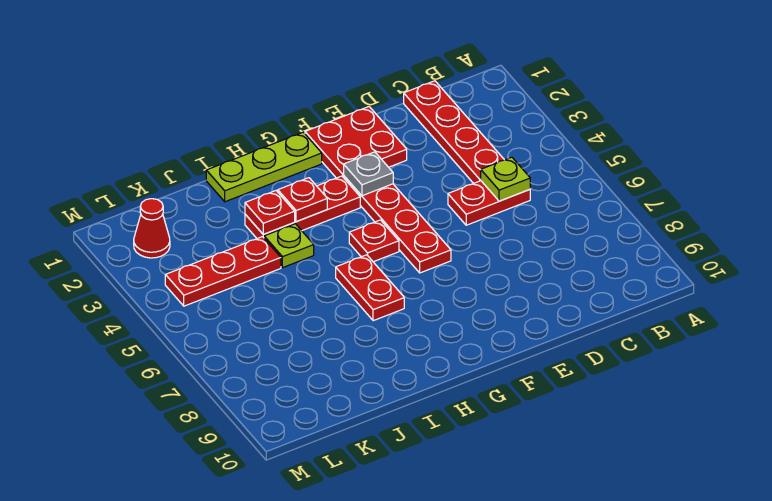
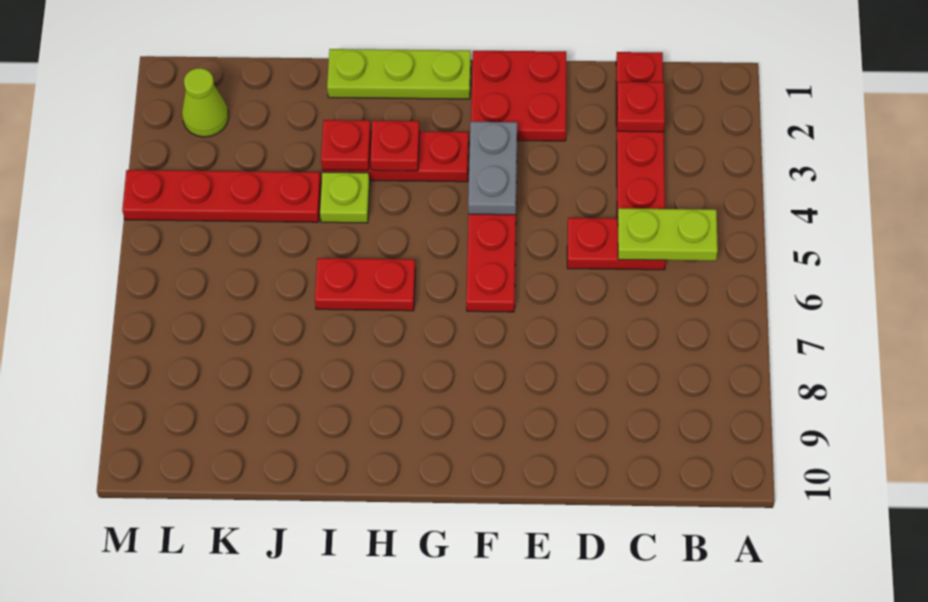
lime 1x1 plate [481,157,530,201] -> lime 1x2 plate [618,208,718,261]
grey 1x1 plate [344,152,393,196] -> grey 1x2 plate [468,122,517,215]
red 1x1 plate [349,220,399,262] -> red 1x1 plate moved to [617,82,665,132]
red 1x2 plate [336,255,404,321] -> red 1x2 plate turned to [315,258,416,311]
red 1x3 plate [165,237,281,306] -> red 1x4 plate [122,170,321,222]
red 1x1 cone [134,199,170,258] -> lime 1x1 cone [182,68,229,137]

